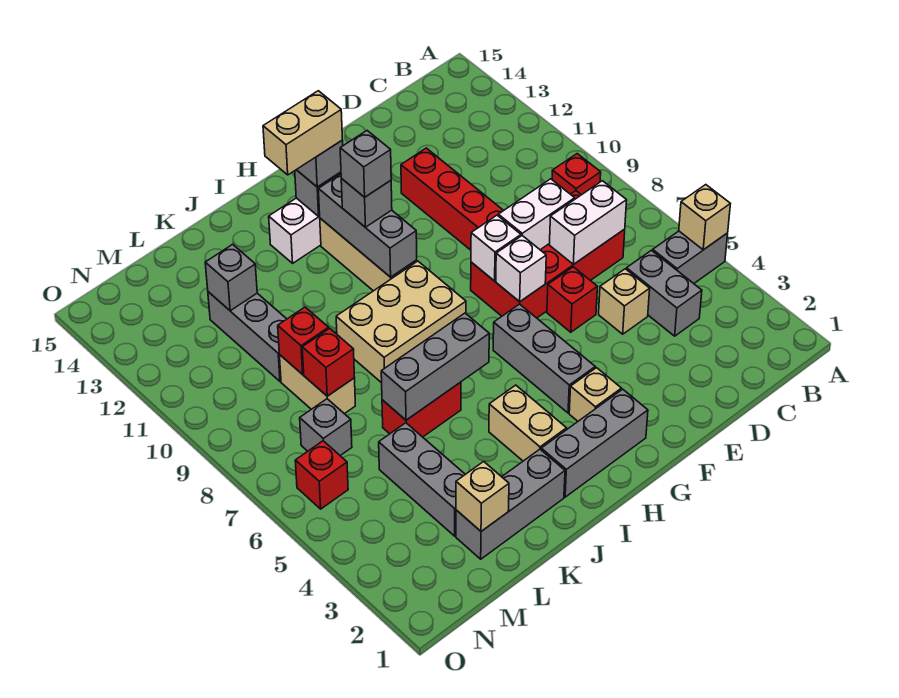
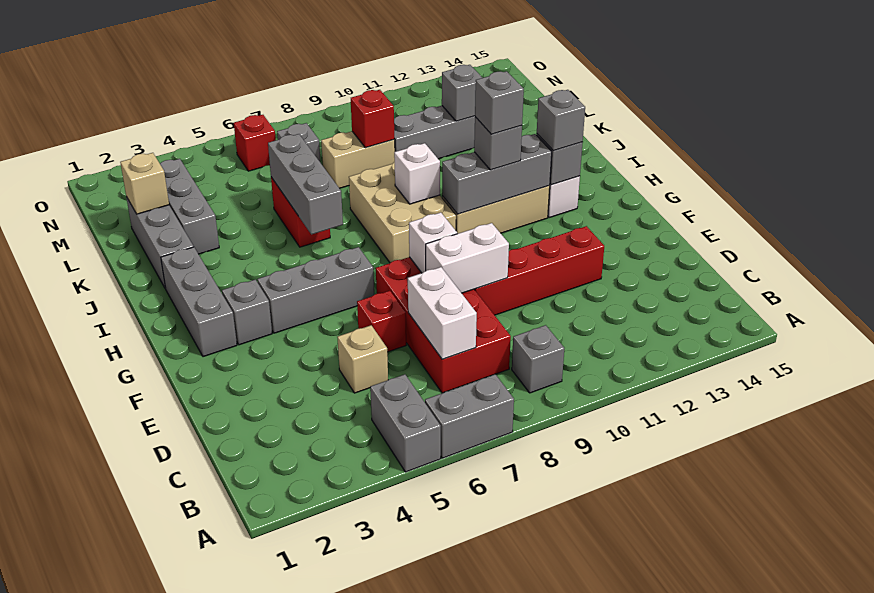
tan 1x1 brick [679,185,730,250] -> none
red 1x1 brick [552,154,601,195] -> grey 1x1 brick [512,325,564,393]
grey 1x2 brick [626,250,702,336] -> grey 1x2 brick moved to [425,374,514,458]
white 1x2 brick [498,179,575,250] -> white 1x2 brick turned to [426,223,509,293]
white 1x1 brick [496,236,546,302] -> white 1x1 brick moved to [394,143,440,204]
tan 1x1 brick [569,368,621,421] -> grey 1x1 brick [222,279,272,345]
tan 1x2 brick [263,91,342,175] -> none
tan 1x2 brick [489,385,567,461] -> none
grey 1x3 brick [379,423,465,536] -> grey 1x3 brick turned to [160,159,219,254]
red 1x1 brick [302,328,355,396] -> none

